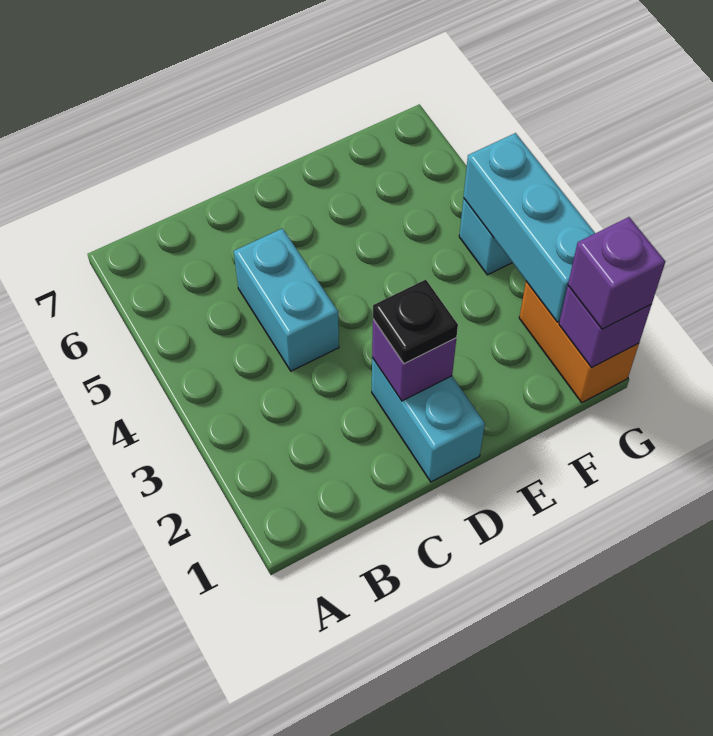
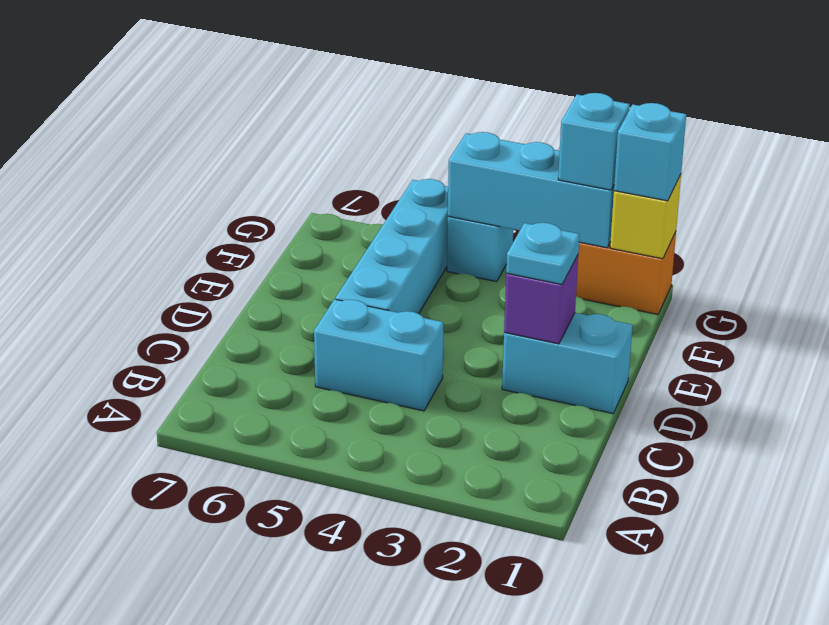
black 1x1 plate [373,280,458,364] -> cyan 1x1 plate [506,223,580,284]
none -> cyan 1x4 brick [335,179,448,314]
purple 1x1 brick [559,286,652,368] -> yellow 1x1 brick [610,175,681,259]
purple 1x1 brick [568,217,665,329] -> cyan 1x1 brick [614,103,686,201]
none -> cyan 1x1 brick [558,93,630,190]

